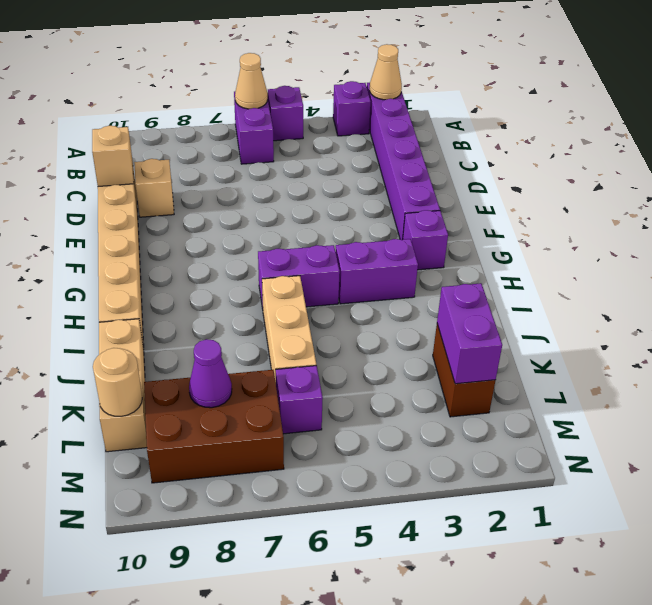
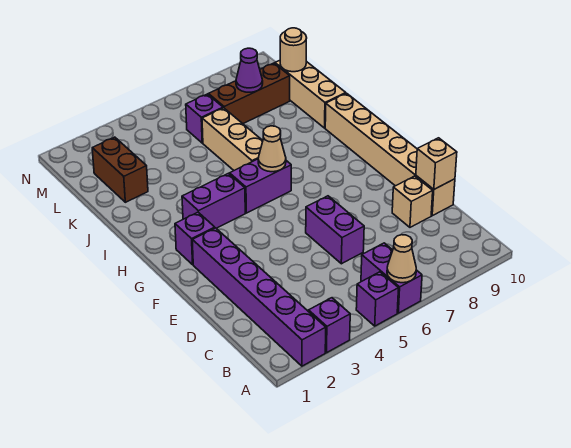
tan 1x1 cone [370,44,402,100] -> tan 1x1 cone moved to [258,126,286,172]
purple 1x2 brick [437,283,502,384] -> purple 1x2 brick moved to [306,196,364,264]
brown 2x3 brick [144,370,284,483] -> brown 1x3 brick [209,63,290,124]

